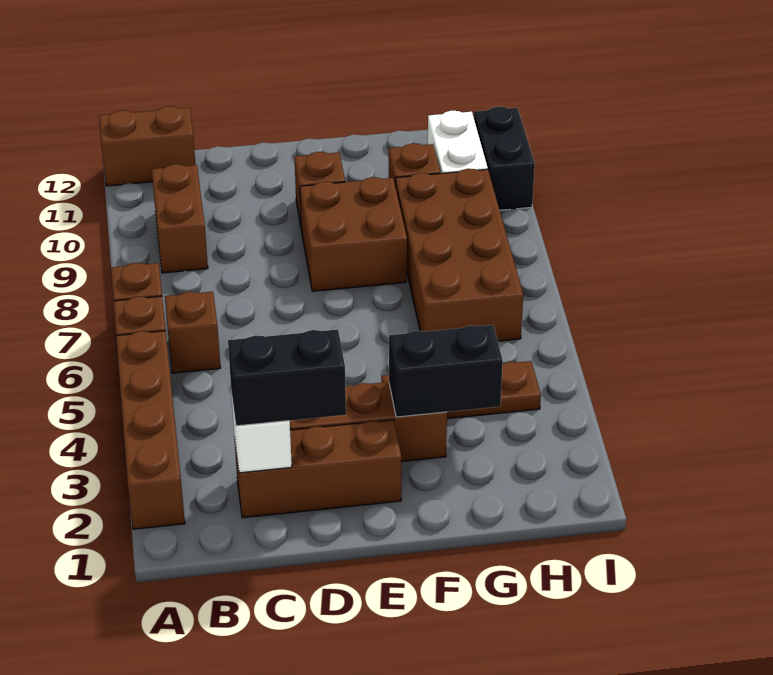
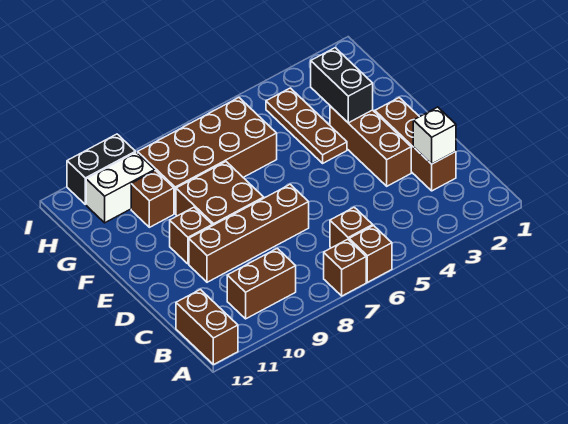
brown 1x4 brick [116,331,185,529] -> brown 1x4 brick moved to [189,184,309,282]
black 1x2 brick [228,330,346,426] -> none

